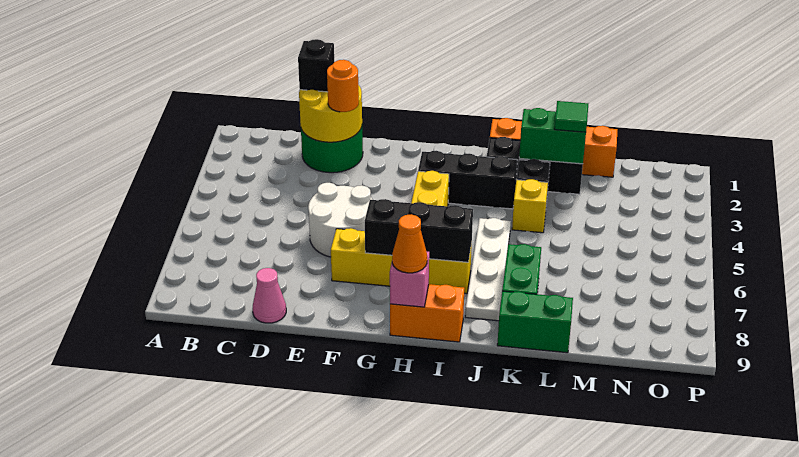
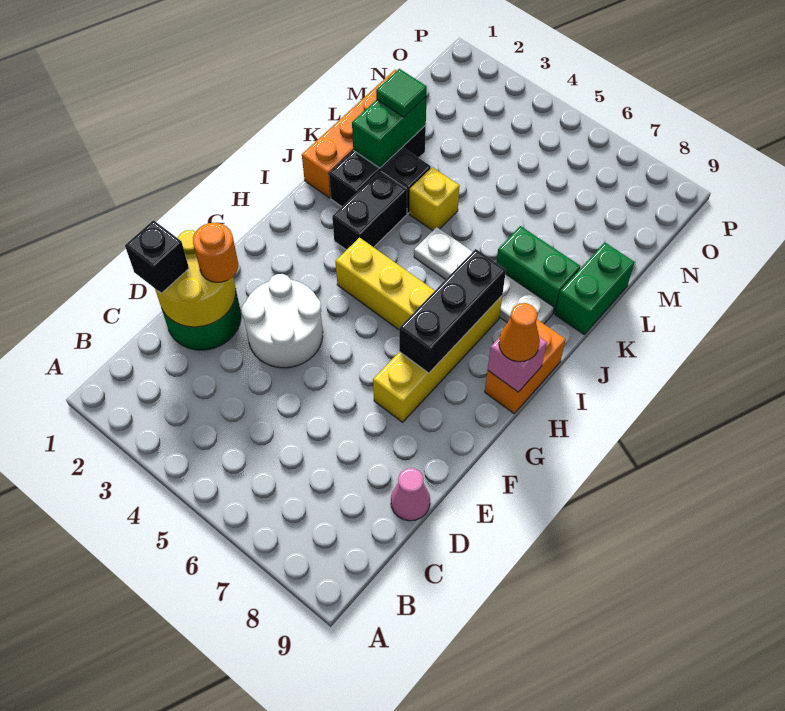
white 2x2 round brick [308,183,373,257] -> white 2x2 round brick moved to [241,274,323,368]
black 1x3 brick [418,151,517,209] -> black 1x2 brick [332,171,407,250]

